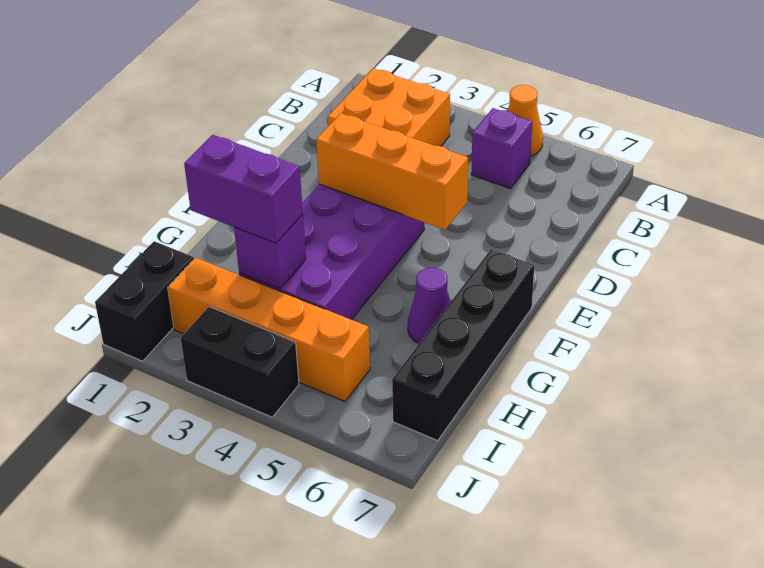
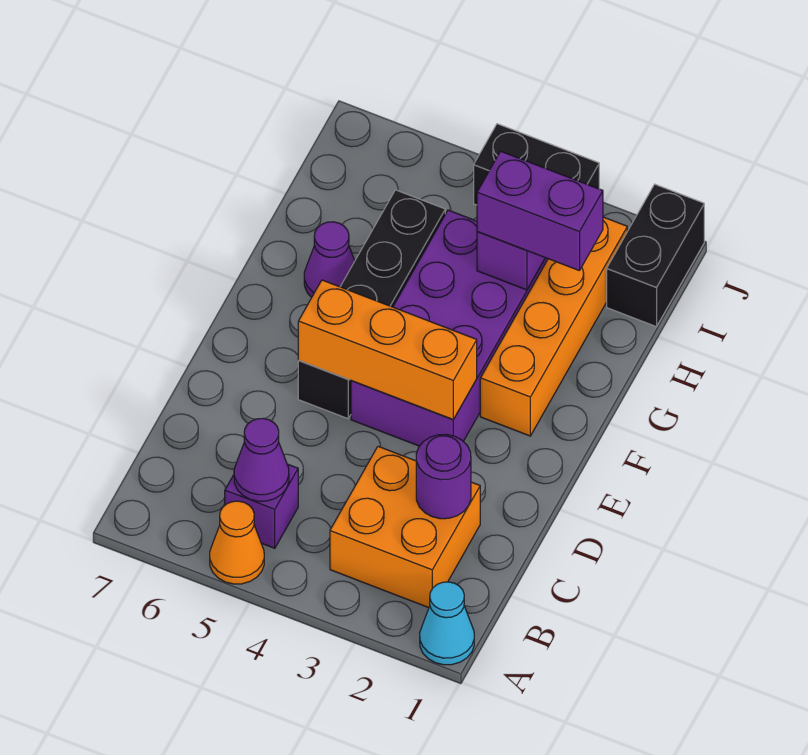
none -> cyan 1x1 cone [420,582,474,665]
none -> purple 1x1 cone [234,418,289,501]
none -> purple 1x1 round brick [416,434,471,519]
black 1x4 brick [392,249,534,440] -> black 1x4 brick moved to [298,190,445,419]
orange 1x4 brick [168,258,370,402] -> orange 1x4 brick turned to [480,217,627,436]

